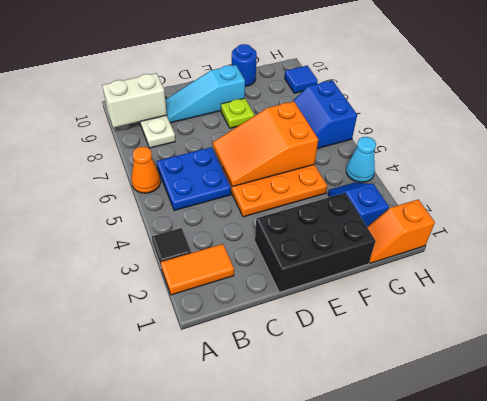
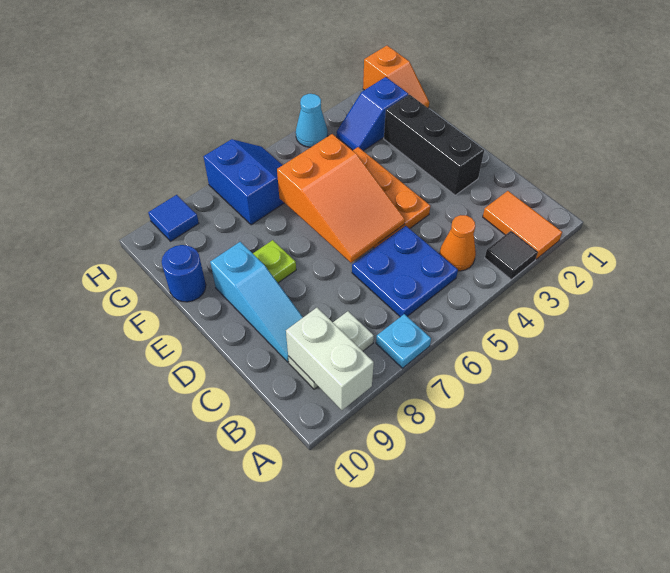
orange 1x1 cone [131,147,161,193] -> orange 1x1 cone moved to [439,215,476,271]
none -> cyan 1x1 plate [376,314,431,368]
black 2x3 brick [255,193,376,292] -> black 1x3 brick [384,95,484,195]
blue 2x2 slope [292,80,357,149] -> blue 2x2 slope turned to [204,139,284,225]

